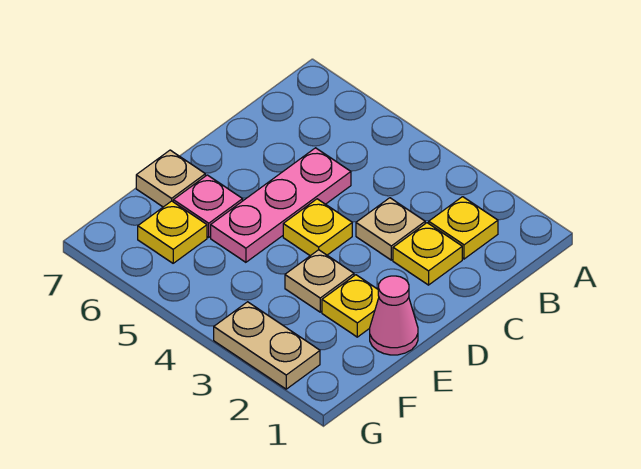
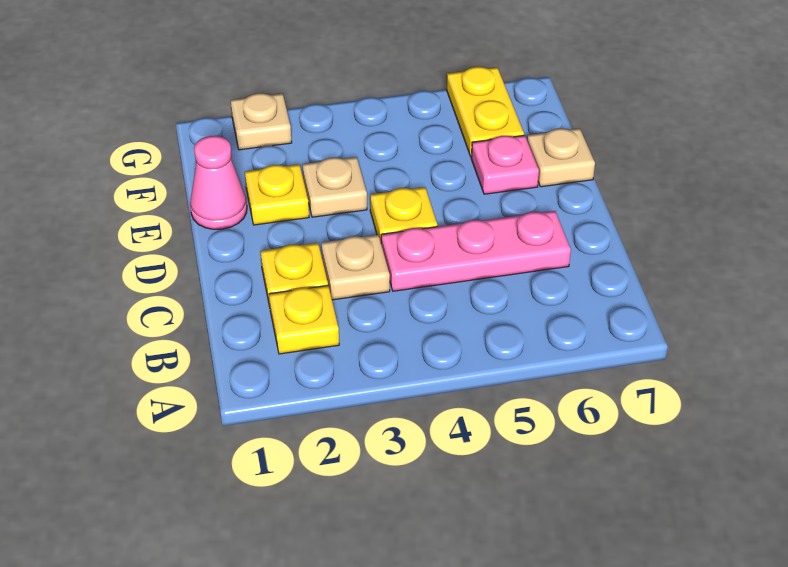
pink 1x3 plate [211,148,351,262] -> pink 1x3 plate turned to [381,211,571,291]
yellow 1x1 plate [138,201,207,263] -> yellow 1x2 plate [447,67,524,156]
tan 1x2 plate [214,302,320,389] -> tan 1x1 plate [231,93,292,150]

